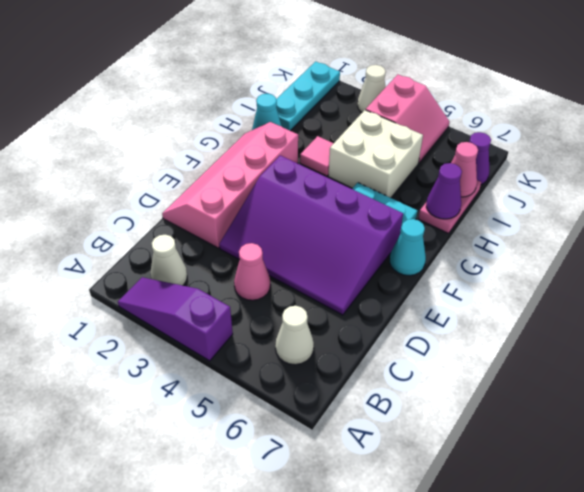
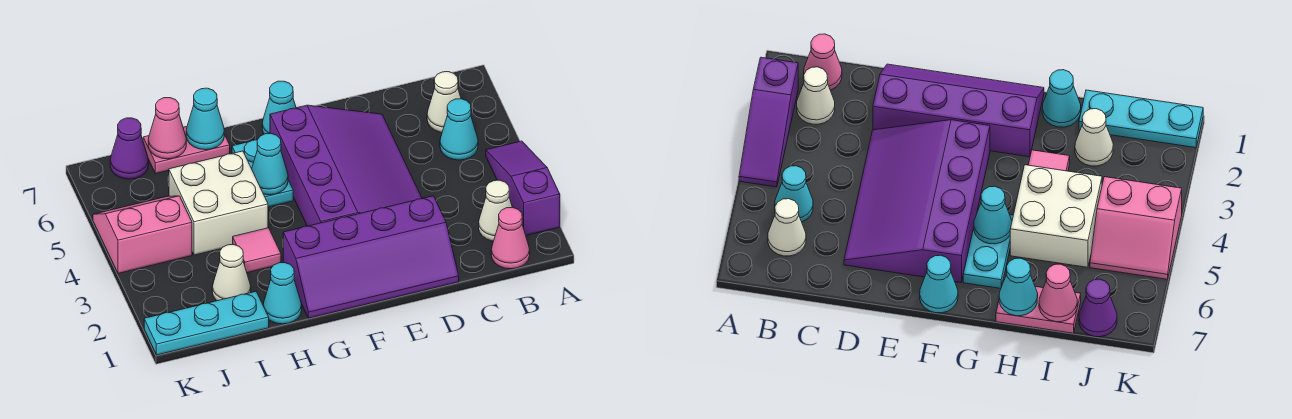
purple 1x3 slope [118,277,233,361] -> purple 1x3 slope turned to [486,141,560,235]
none -> cyan 1x1 cone [440,99,478,160]
pink 1x1 cone [234,243,270,300] -> pink 1x1 cone moved to [491,207,530,269]
pink 2x4 slope [162,122,298,248] -> purple 2x4 slope [283,196,459,318]
none -> cyan 1x1 cone [252,134,288,195]
purple 1x1 cone [426,163,462,219] -> cyan 1x1 cone [186,88,224,150]
white 1x1 cone [358,65,386,112] -> white 1x1 cone moved to [212,245,251,301]

